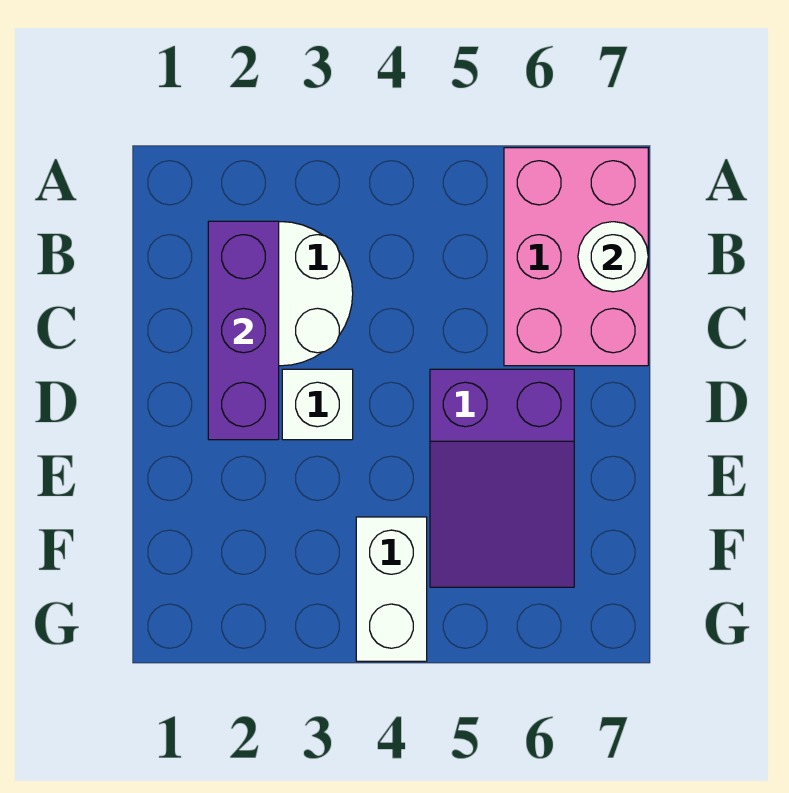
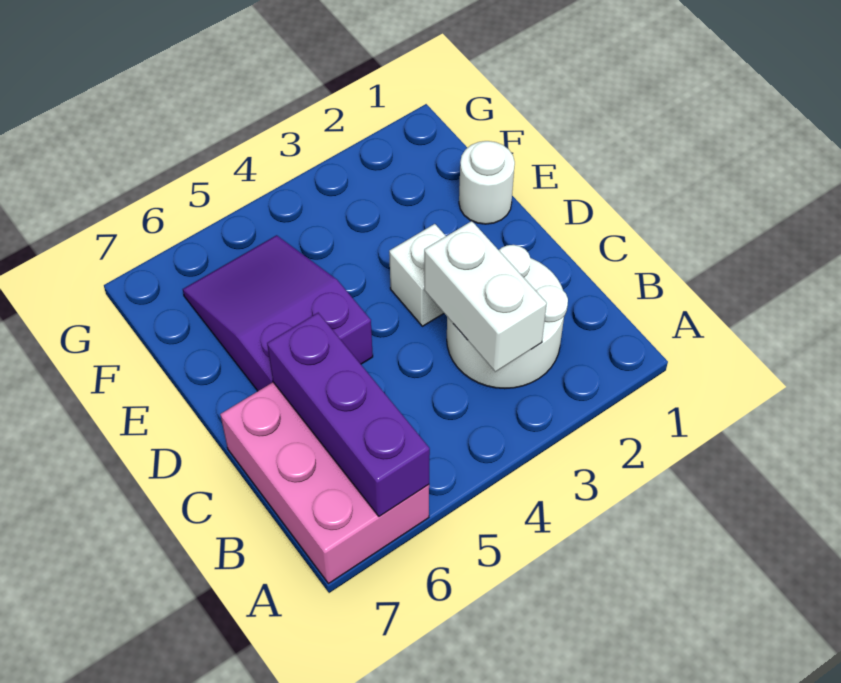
purple 1x3 brick [208,221,279,440] -> purple 1x3 brick moved to [267,313,430,517]
white 1x1 round brick [578,222,648,292] -> white 1x1 round brick moved to [459,141,515,224]
white 1x2 brick [356,517,427,661] -> white 1x2 brick moved to [424,221,547,372]

